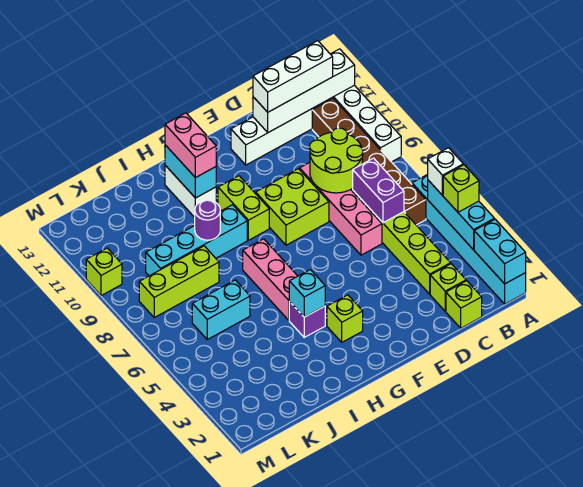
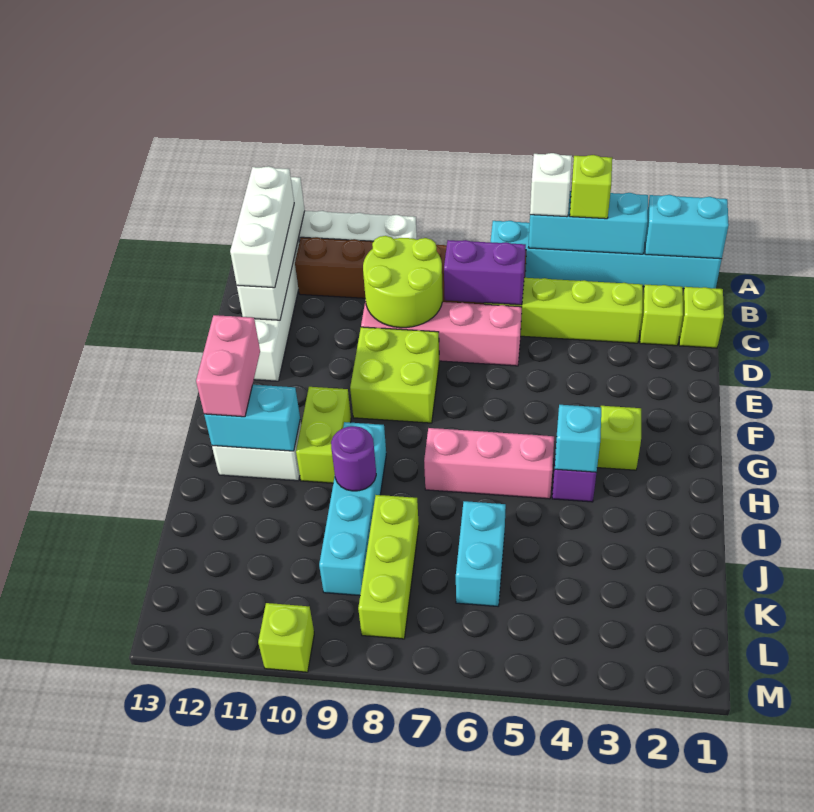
lime 1x2 brick [218,176,269,240] -> lime 1x2 brick turned to [296,387,351,483]
pink 1x2 brick [165,113,216,178] -> pink 1x2 brick turned to [196,315,260,417]

